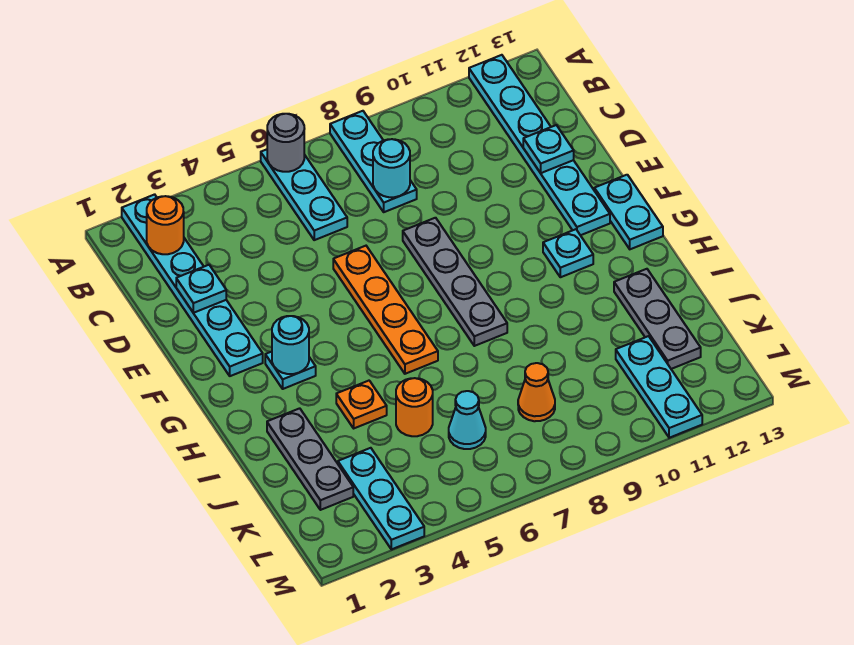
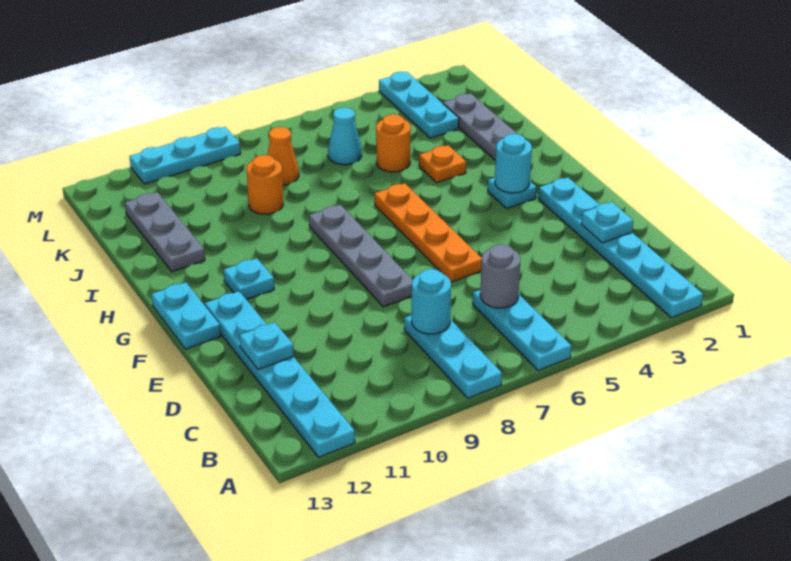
grey 1x1 round brick [267,114,304,172] -> grey 1x1 round brick moved to [480,244,520,308]
orange 1x1 round brick [147,196,184,254] -> orange 1x1 round brick moved to [246,155,283,214]
cyan 1x3 plate [616,336,702,438] -> cyan 1x3 plate turned to [129,127,241,184]

